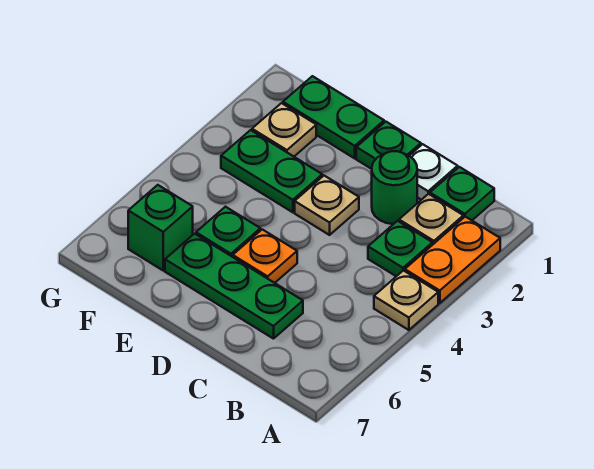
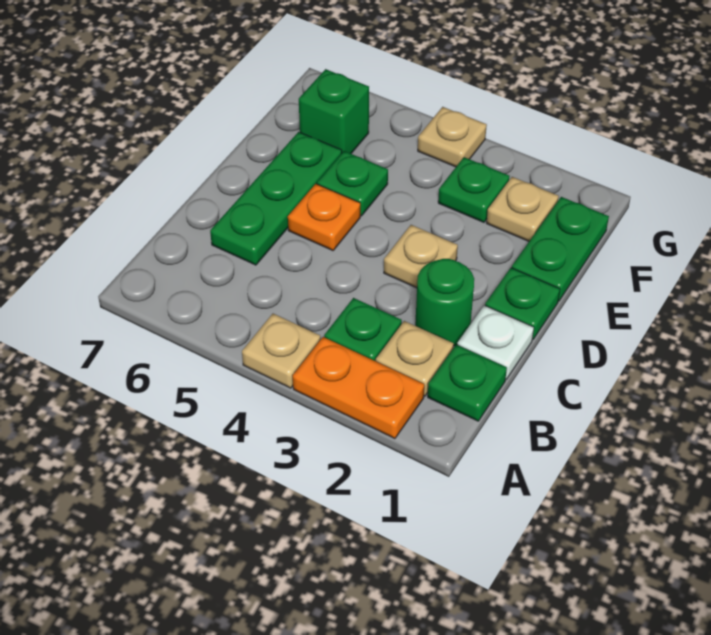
green 1x2 plate [221,130,322,212] -> green 1x1 plate [438,157,510,222]
none -> tan 1x1 plate [418,107,487,167]

